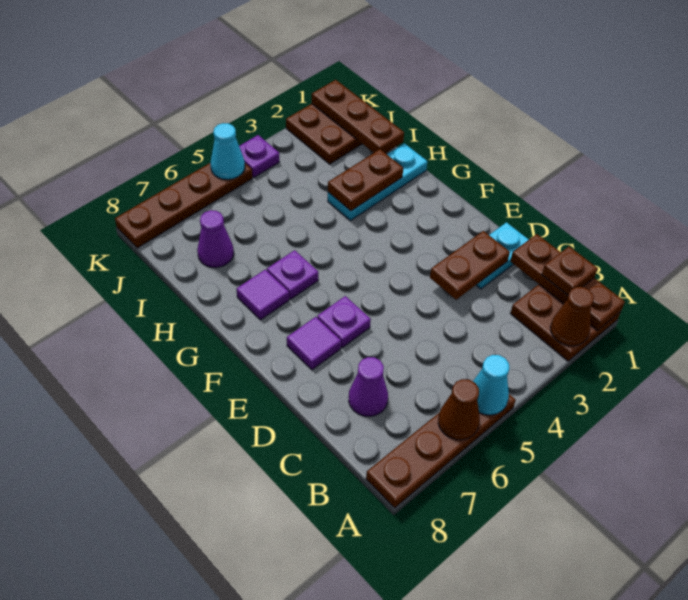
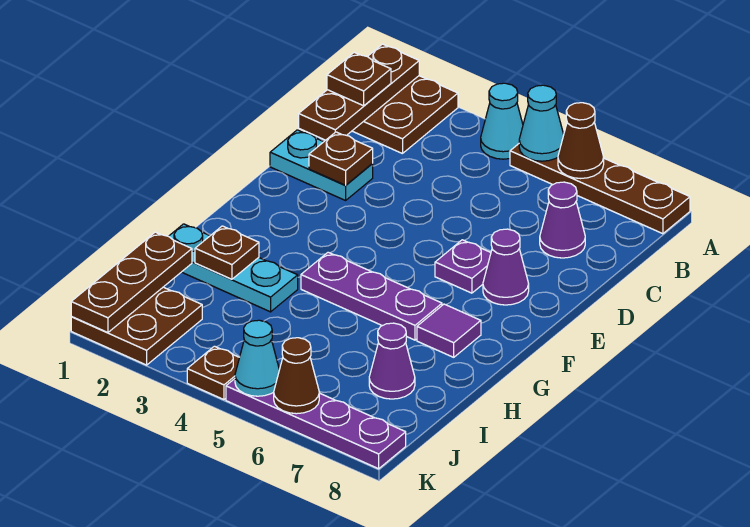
brown 1x1 cone [550,287,594,346] -> brown 1x1 cone moved to [274,338,319,414]
none -> cyan 1x1 cone [481,83,523,159]
brown 1x2 plate [430,231,510,300] -> brown 1x1 plate [309,132,373,185]
purple 1x1 tile [287,317,341,370] -> purple 1x1 cone [483,229,529,305]
purple 1x1 plate [267,250,318,299] -> purple 1x3 plate [301,252,442,340]
brown 1x2 plate [328,149,403,211] -> brown 1x1 plate [195,226,259,279]
purple 1x1 plate [239,135,279,177] -> brown 1x1 plate [187,346,239,400]
brown 1x4 plate [115,163,252,248] -> purple 1x4 plate [226,379,406,469]

